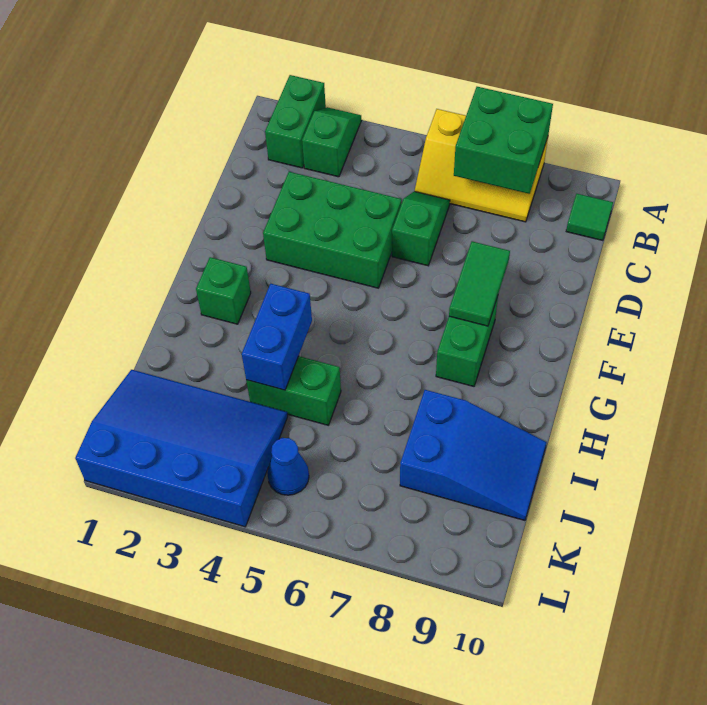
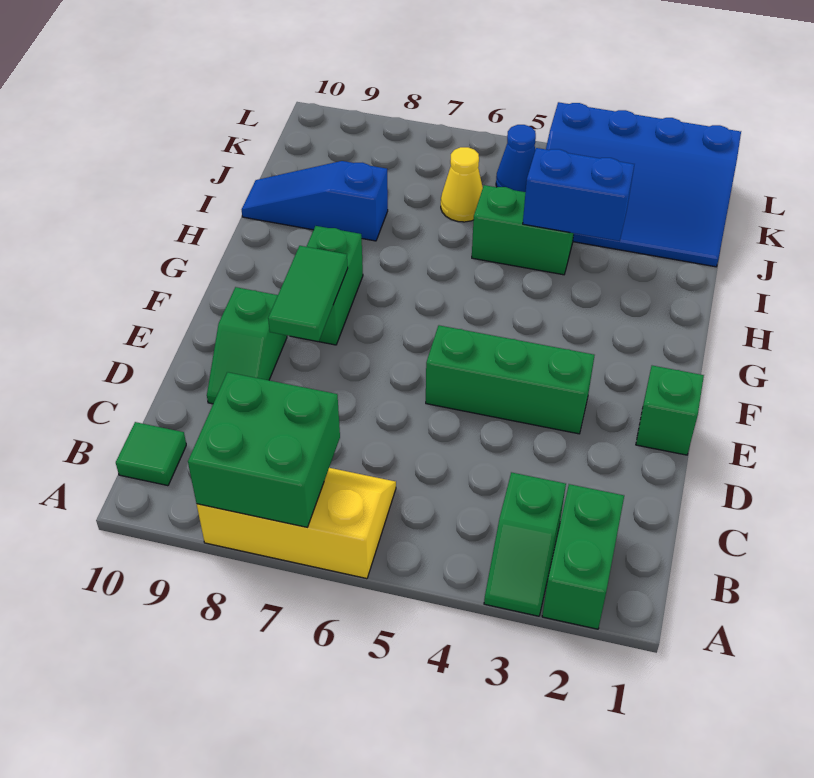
green 1x2 slope [392,191,450,266] -> green 1x2 slope moved to [207,287,287,404]
green 2x3 brick [263,172,401,288] -> green 1x3 brick [426,325,594,434]
green 1x1 brick [196,257,251,324] -> green 1x1 brick moved to [636,366,704,455]
blue 1x2 brick [242,284,312,390] -> blue 1x2 brick turned to [523,148,634,241]
blue 2x3 slope [400,390,547,520] -> blue 1x3 slope [242,161,388,241]
none -> yellow 1x1 cone [441,147,483,222]

